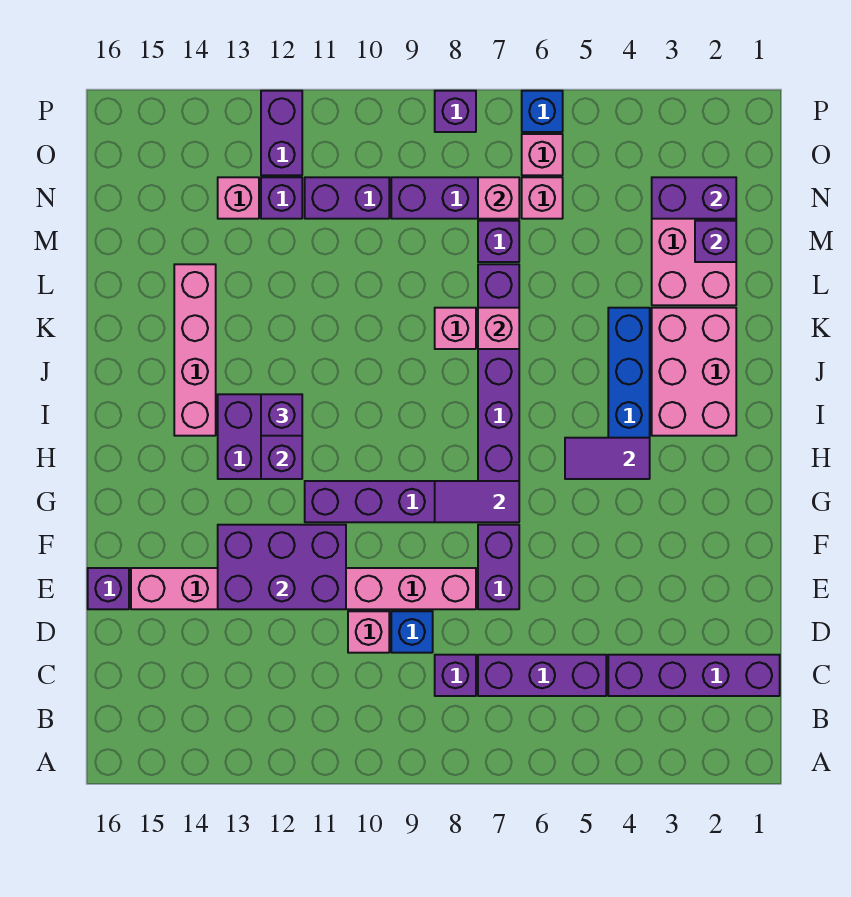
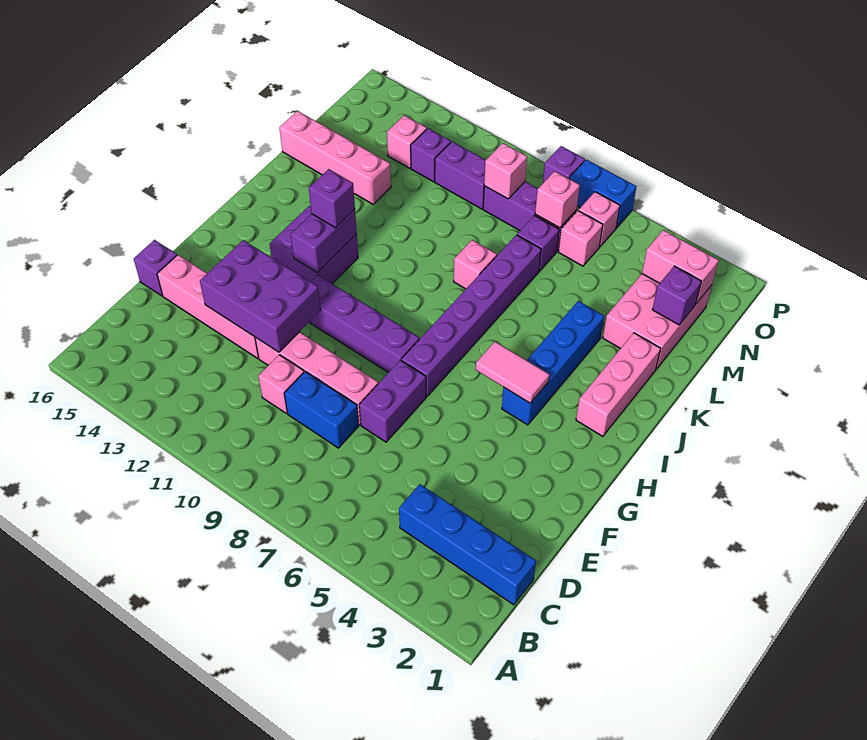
purple 1x4 brick [608,655,780,696] -> blue 1x4 brick [399,484,536,605]
purple 1x3 brick [478,655,606,696] -> none
purple 1x1 brick [435,655,476,696] -> none
blue 1x1 brick [391,611,433,653] -> blue 1x2 brick [284,371,359,448]
purple 1x2 tile [435,481,519,522] -> none
purple 1x2 tile [565,438,650,479] -> pink 1x2 tile [476,342,549,403]
pink 2x3 brick [652,308,736,436] -> pink 1x3 brick [576,333,661,437]
pink 1x4 brick [174,264,216,436] -> pink 1x4 brick turned to [279,111,391,204]
pink 1x1 brick [478,308,519,349] -> pink 1x1 brick moved to [484,143,527,199]
purple 1x2 brick [652,177,736,219] -> pink 1x2 brick [642,230,719,304]
purple 1x2 brick [261,91,302,175] -> none
blue 1x1 brick [522,91,563,132] -> blue 1x2 brick [570,159,637,228]

